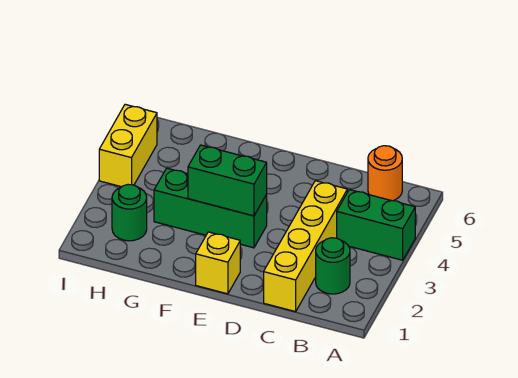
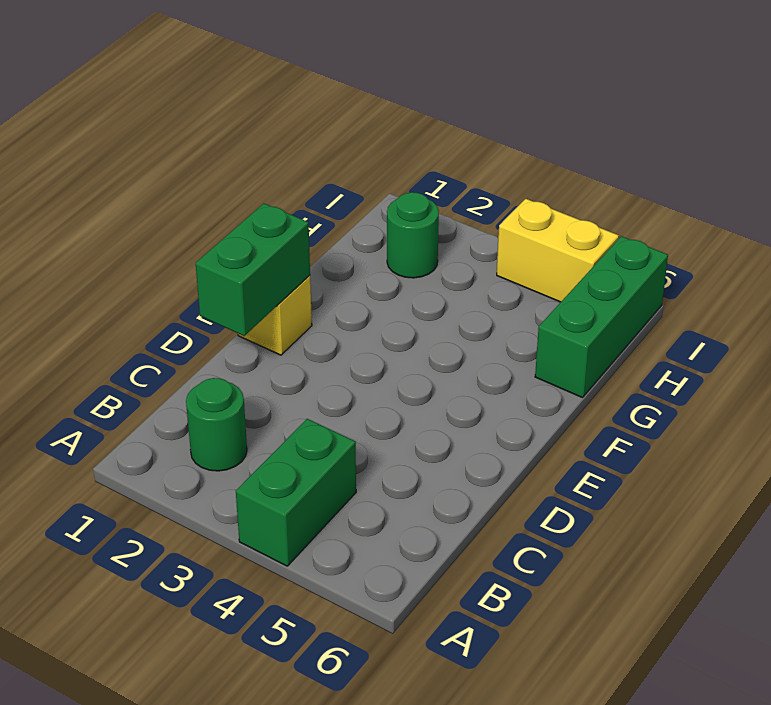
orange 1x1 round brick [368,146,402,201] -> none
yellow 1x4 brick [264,181,347,312] -> none
green 1x3 brick [154,168,267,248] -> green 1x3 brick moved to [535,236,668,398]
green 1x2 brick [188,145,267,216] -> green 1x2 brick moved to [196,204,310,336]

